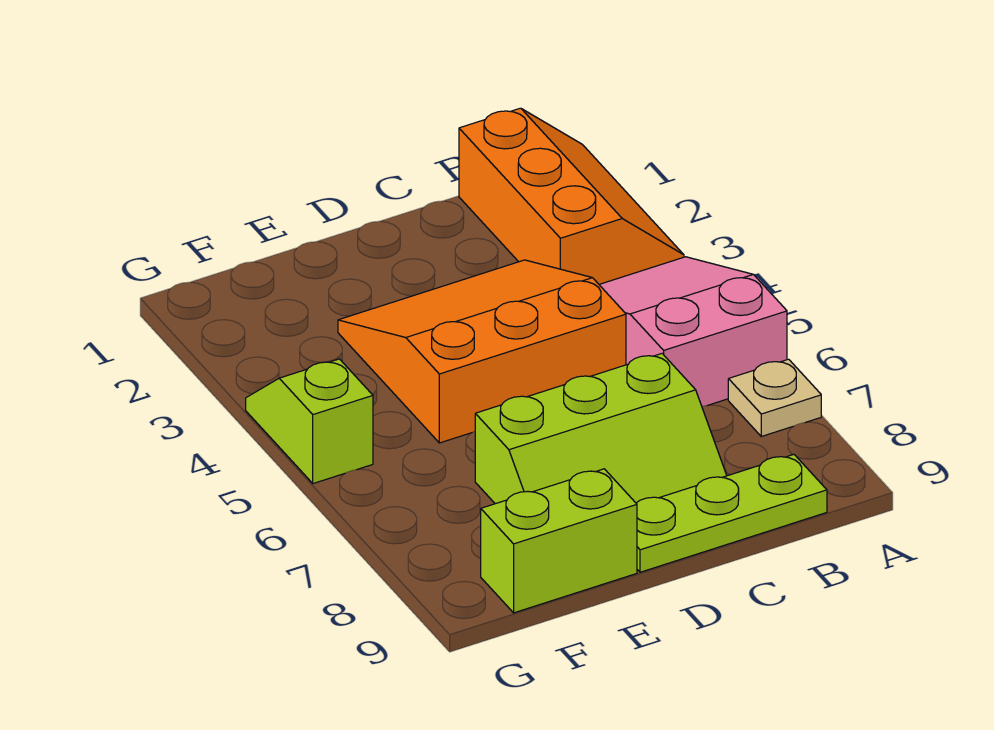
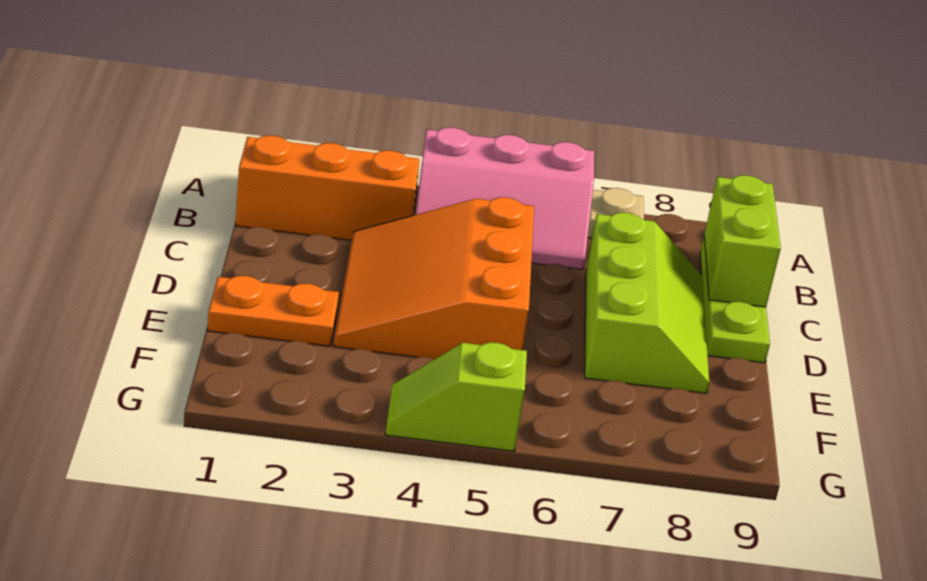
pink 2x3 slope [599,257,787,407] -> pink 2x3 slope turned to [415,127,594,270]
none -> orange 1x2 plate [207,276,339,346]
lime 1x2 brick [481,469,637,613] -> lime 1x2 brick moved to [704,175,781,307]

